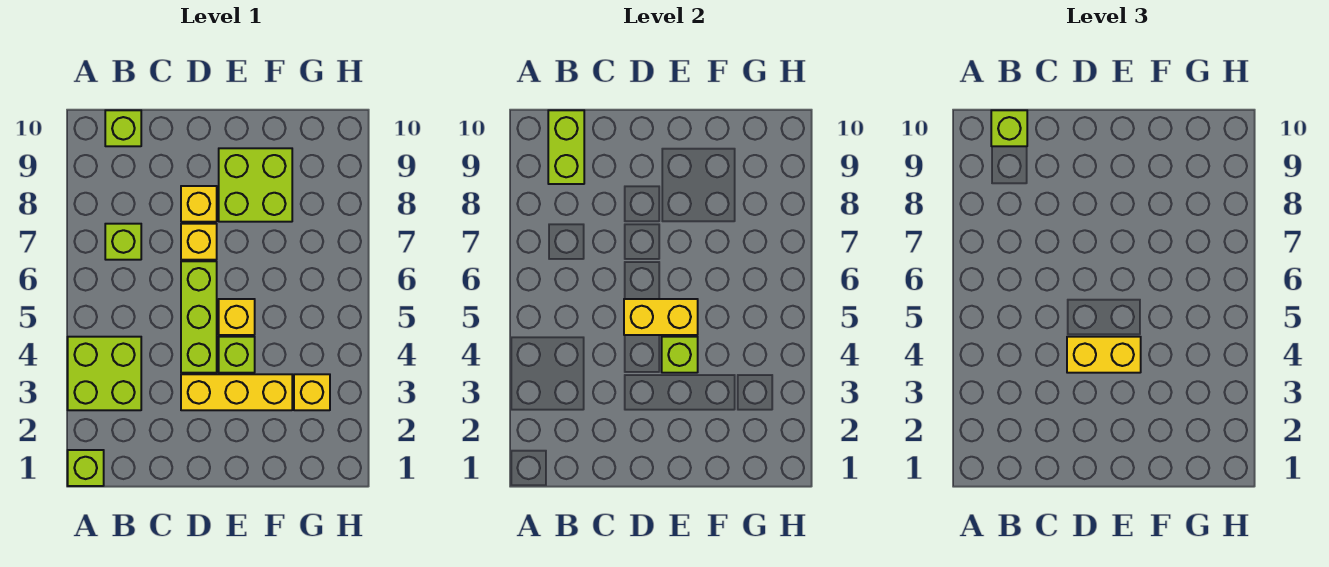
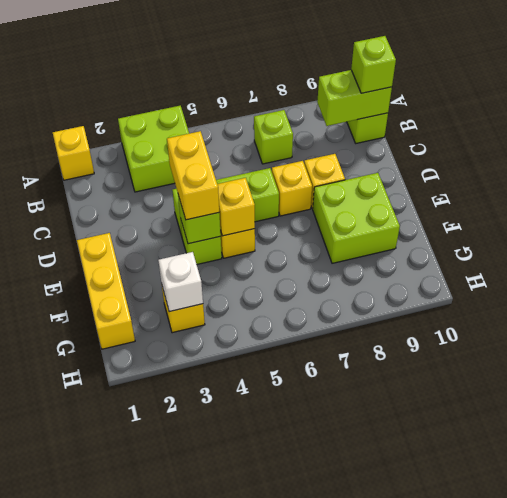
lime 1x1 brick [68,450,104,486] -> yellow 1x1 brick [53,126,94,180]
yellow 1x3 brick [181,374,292,410] -> yellow 1x3 brick moved to [77,233,135,349]
yellow 1x2 brick [624,299,698,335] -> yellow 1x1 brick [217,178,255,236]
none -> white 1x1 brick [158,252,203,312]

